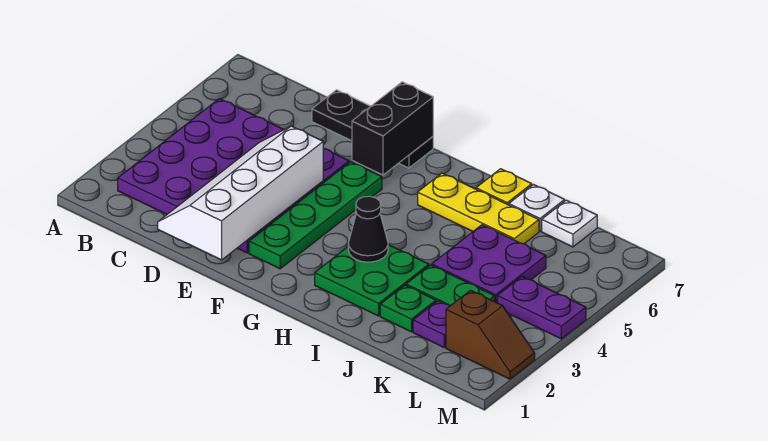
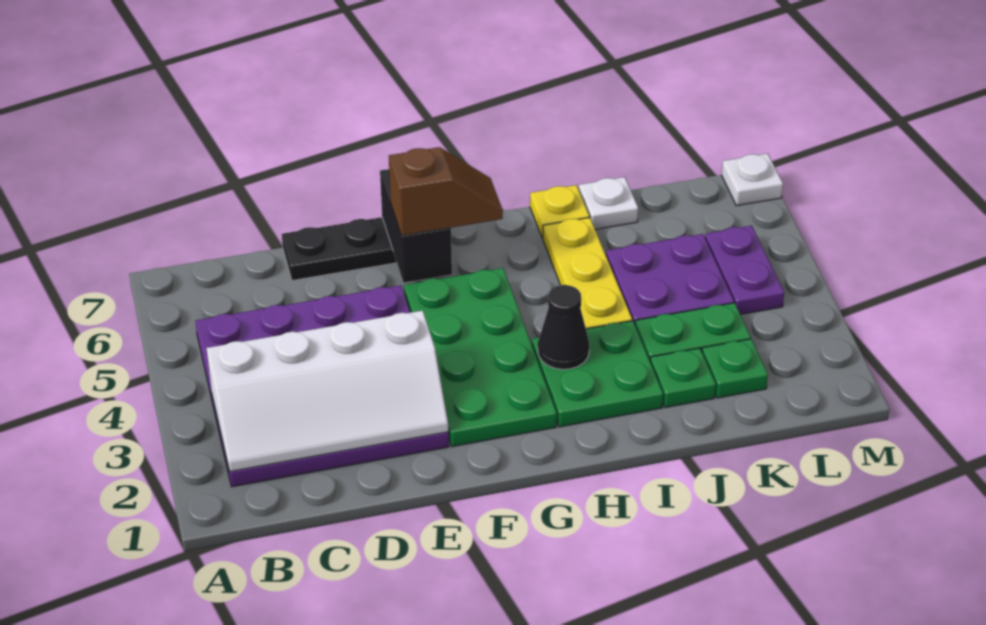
white 2x4 slope [158,126,323,260] -> white 2x4 slope turned to [206,311,448,472]
green 1x4 plate [249,162,382,269] -> green 2x4 plate [404,268,557,446]
yellow 1x3 plate [418,173,539,244] -> yellow 1x3 plate turned to [543,217,632,329]
purple 1x1 plate [413,301,450,347] -> green 1x1 plate [702,339,768,398]
white 1x1 plate [542,200,597,247] -> white 1x1 plate moved to [722,153,783,206]
brown 1x2 slope [446,290,535,379] -> brown 1x2 slope moved to [389,147,503,236]
purple 1x2 plate [497,277,586,339] -> purple 1x2 plate turned to [705,226,784,315]

